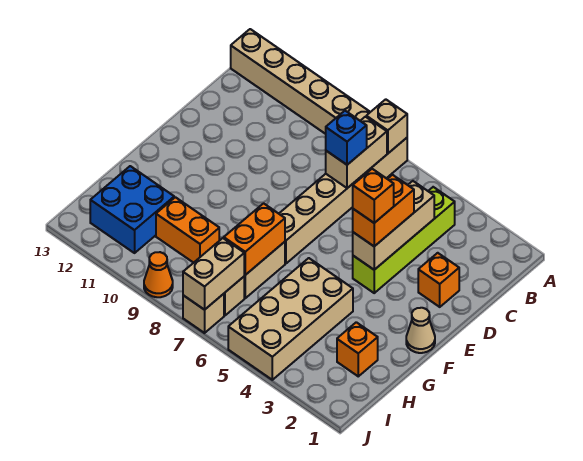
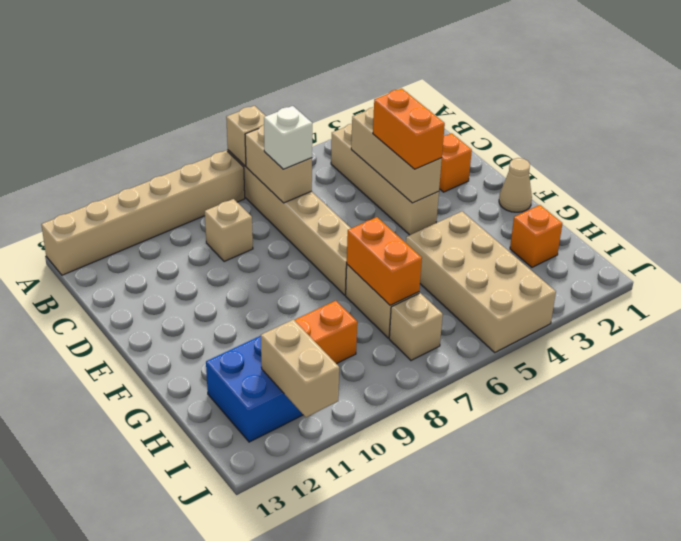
lime 1x4 brick [353,187,455,293] -> tan 1x4 brick [331,124,439,235]
blue 1x1 brick [326,111,367,165] -> white 1x1 brick [264,106,312,169]
orange 1x1 brick [353,169,394,223] -> none
tan 1x2 brick [183,238,244,310] -> tan 1x2 brick moved to [261,320,339,417]
tan 1x1 brick [183,294,224,333] -> tan 1x1 brick moved to [205,199,253,262]
orange 1x1 cone [144,252,173,297] -> none

